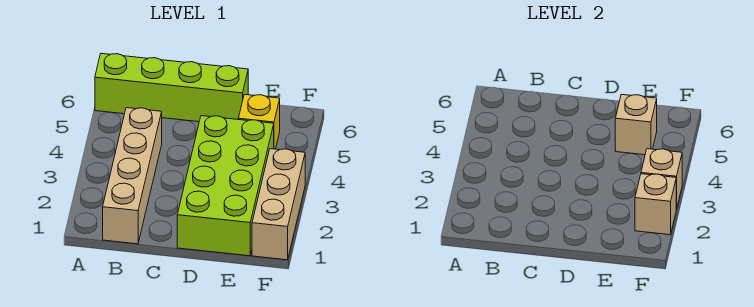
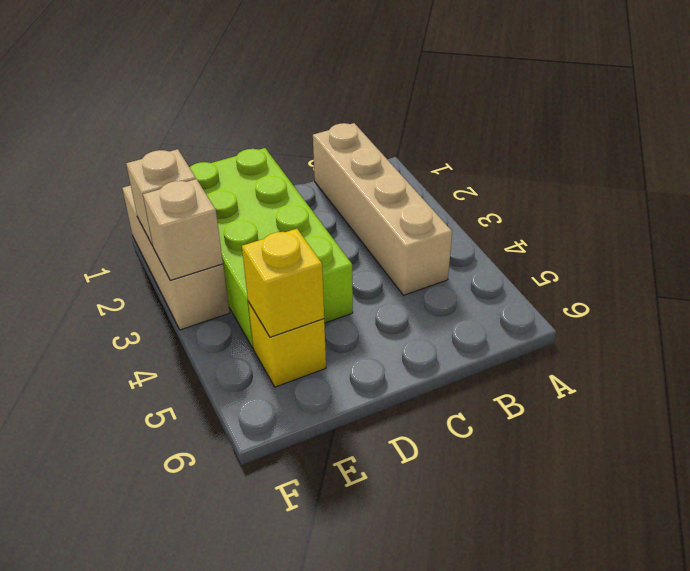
lime 1x4 brick [95,53,248,122] -> none
tan 1x1 brick [615,94,657,155] -> yellow 1x1 brick [242,229,324,337]

